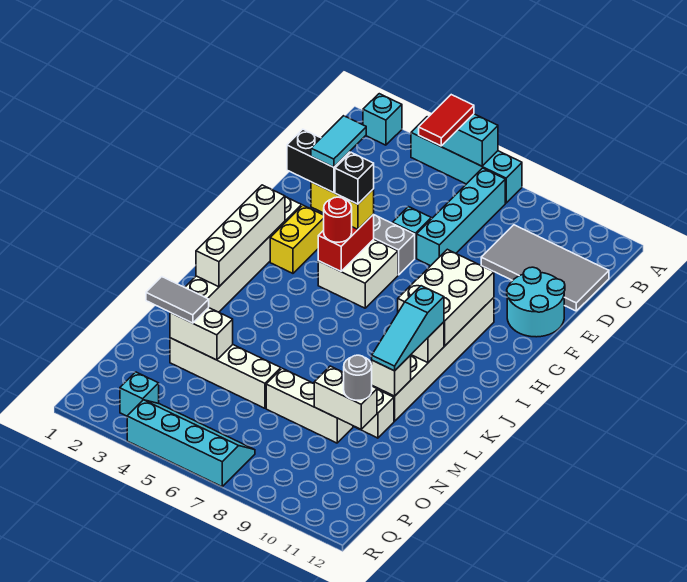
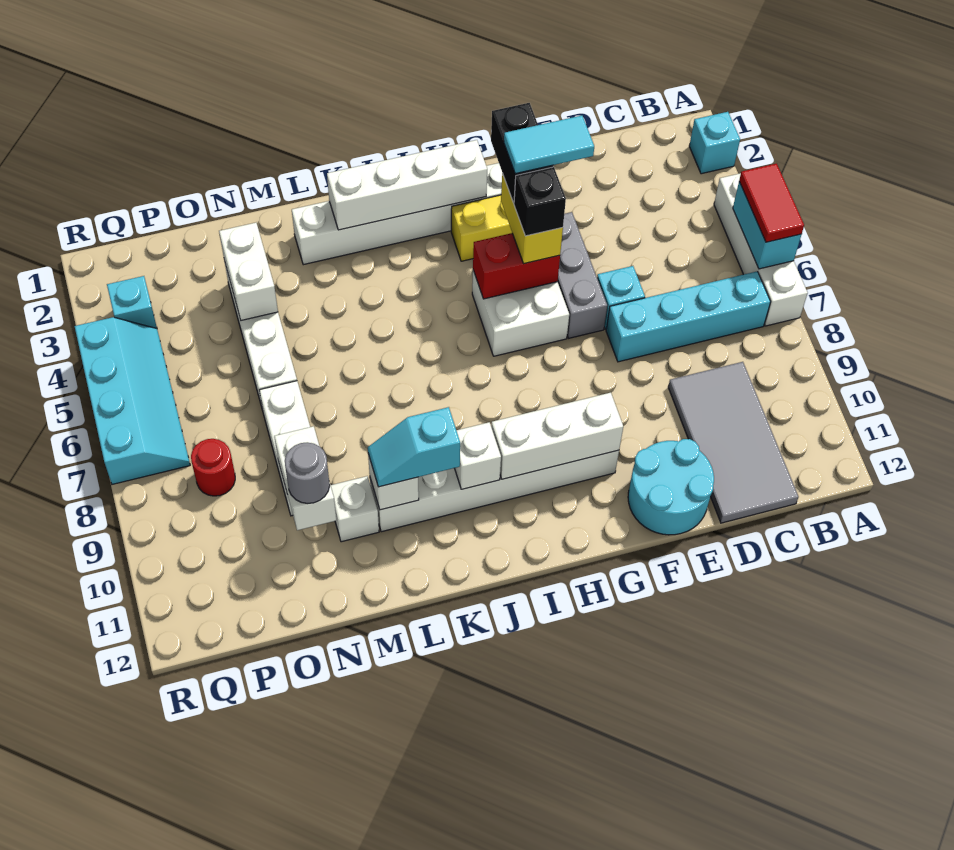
cyan 1x4 brick [411,117,522,203] -> white 1x4 brick [714,173,808,326]
red 1x2 tile [419,95,474,146] -> red 1x2 tile turned to [739,164,804,242]
white 2x3 brick [398,249,494,346] -> white 1x3 brick [491,393,623,479]
red 1x1 round brick [324,197,352,242] -> red 1x1 round brick moved to [191,439,235,496]
cyan 1x3 slope [372,286,444,371] -> cyan 1x2 slope [368,407,460,487]
grey 1x2 tile [146,277,209,323] -> none

